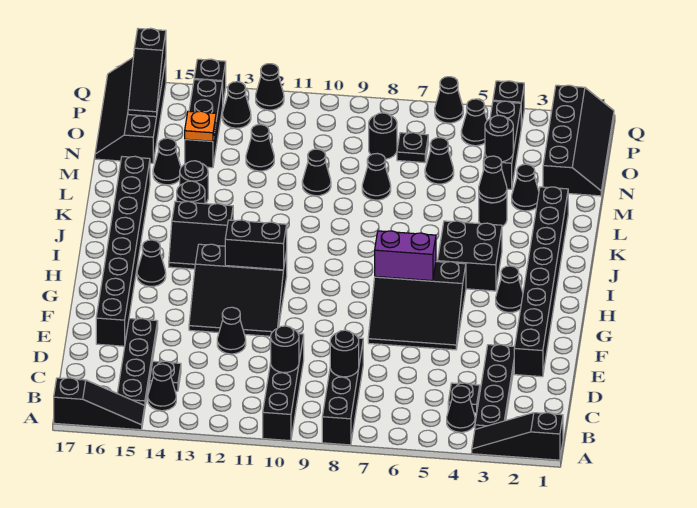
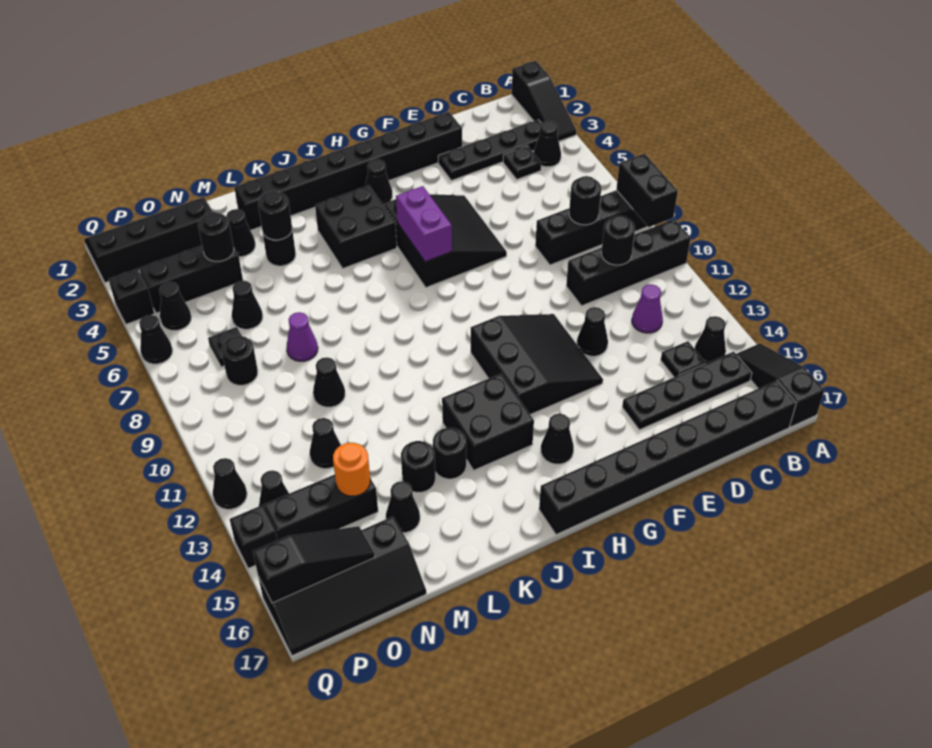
none -> purple 1x1 cone [632,284,663,333]
black 1x8 brick [96,156,150,346] -> black 1x8 brick moved to [539,381,796,535]
black 1x2 brick [225,220,287,270] -> black 1x2 brick moved to [616,154,678,227]
black 2x2 slope [169,201,233,269] -> black 2x2 brick [442,374,534,470]
black 1x1 cone [479,156,507,203] -> black 1x1 round brick [258,191,292,240]
black 1x1 cone [362,153,391,200] -> purple 1x1 cone [286,312,318,361]
orange 1x1 plate [185,111,216,141] -> orange 1x1 round brick [333,443,370,496]

